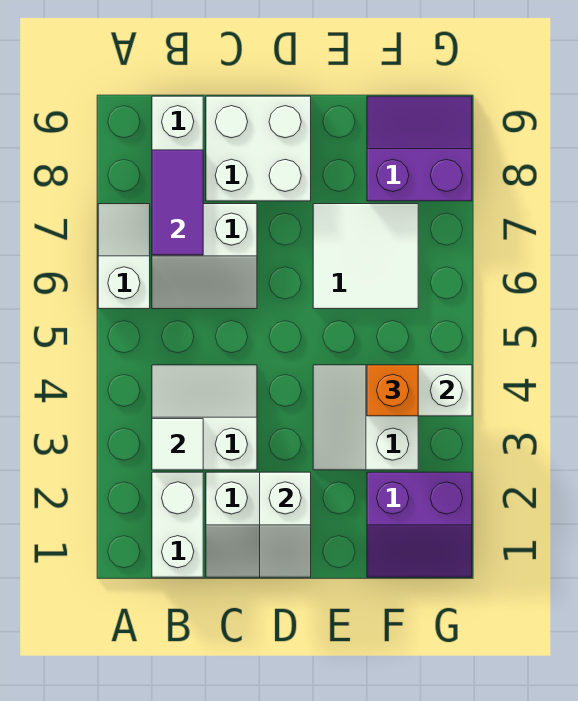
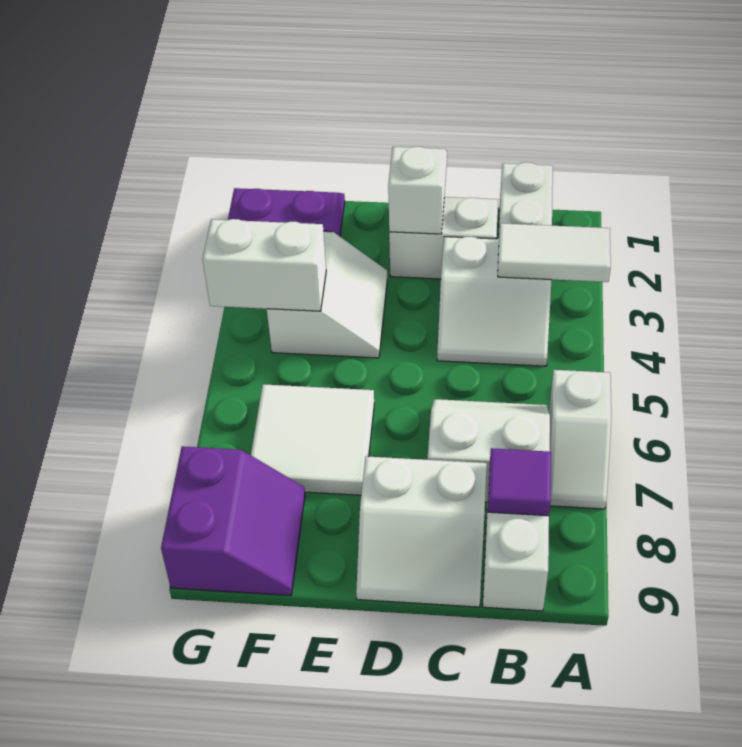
white 1x1 tile [152,419,203,470] -> white 1x2 tile [498,223,611,282]
purple 1x2 tile [152,150,203,255] -> purple 1x1 tile [488,448,551,516]
white 2x2 brick [206,96,311,201] -> white 2x2 slope [356,456,487,607]
orange 1x1 brick [367,365,418,416] -> none
purple 2x2 slope [367,96,472,201] -> purple 2x2 slope turned to [161,446,305,595]

